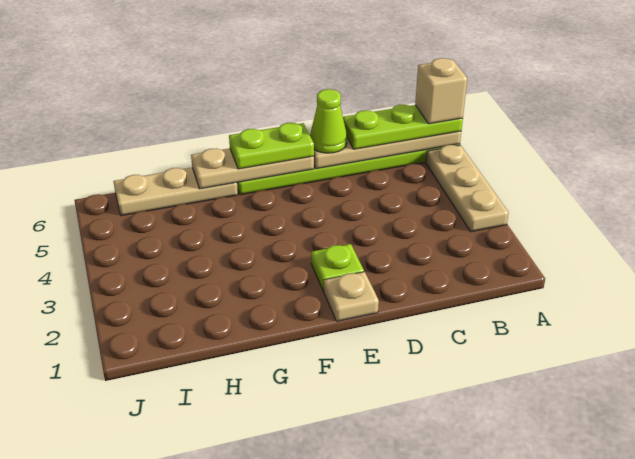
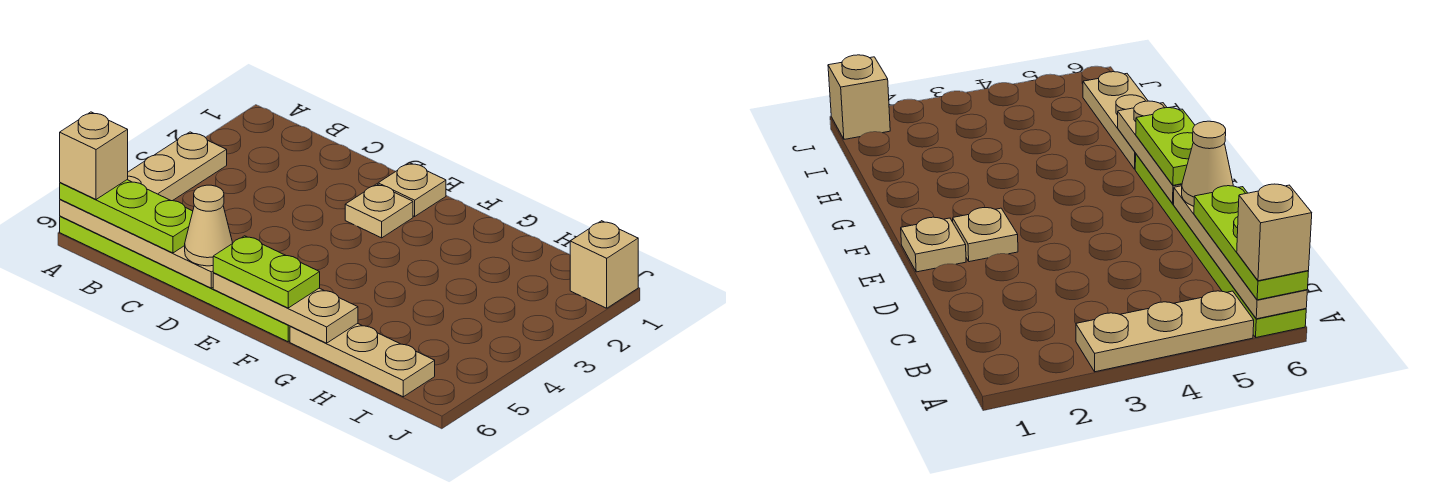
lime 1x1 cone [310,89,347,153] -> tan 1x1 cone [185,185,233,266]
lime 1x1 plate [311,244,364,291] -> tan 1x1 plate [345,184,413,238]
none -> tan 1x1 brick [570,221,638,308]

